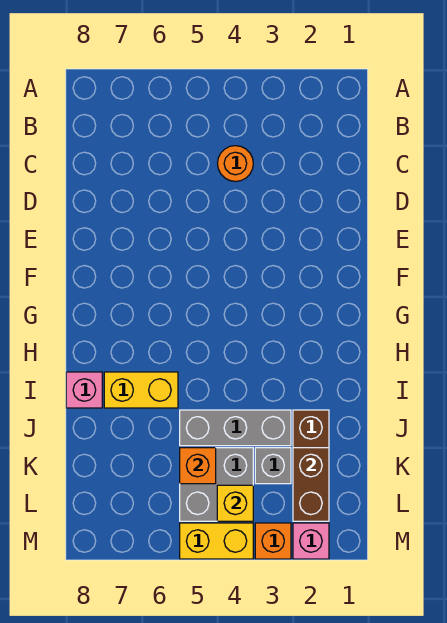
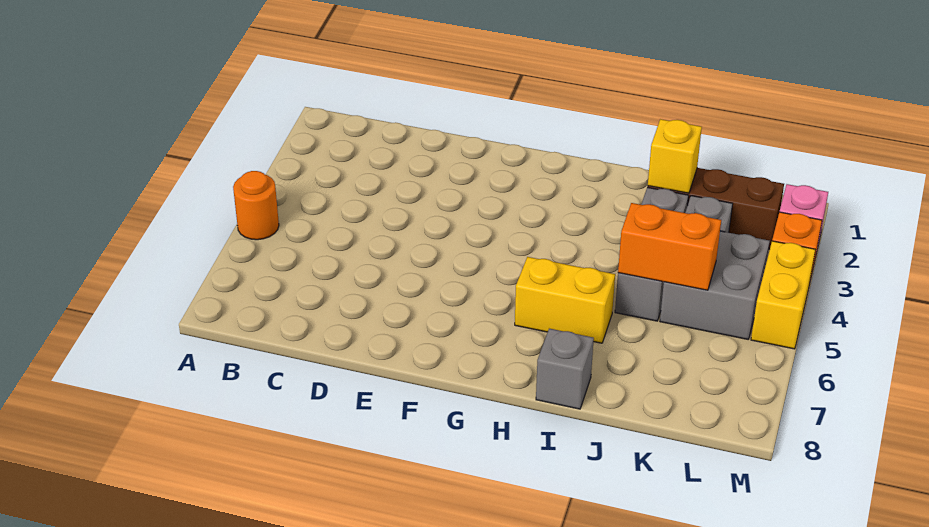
orange 1x1 round brick [218,146,253,181] -> orange 1x1 round brick moved to [233,171,279,240]
yellow 1x2 brick [104,372,178,408] -> yellow 1x2 brick turned to [515,257,615,343]
pink 1x1 brick [66,372,102,408] -> grey 1x1 brick [536,329,594,409]
brown 1x2 brick [293,448,329,521] -> none
orange 1x1 brick [180,448,216,484] -> orange 1x2 brick [618,203,721,290]
yellow 1x1 brick [217,485,253,521] -> yellow 1x1 brick moved to [648,119,702,193]

